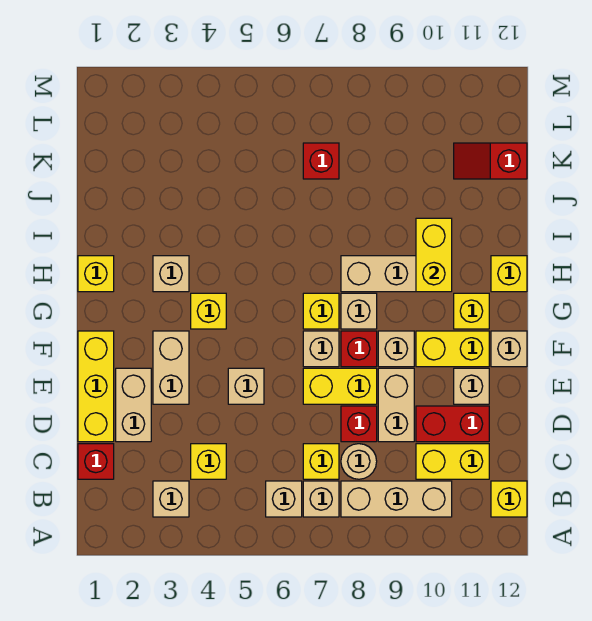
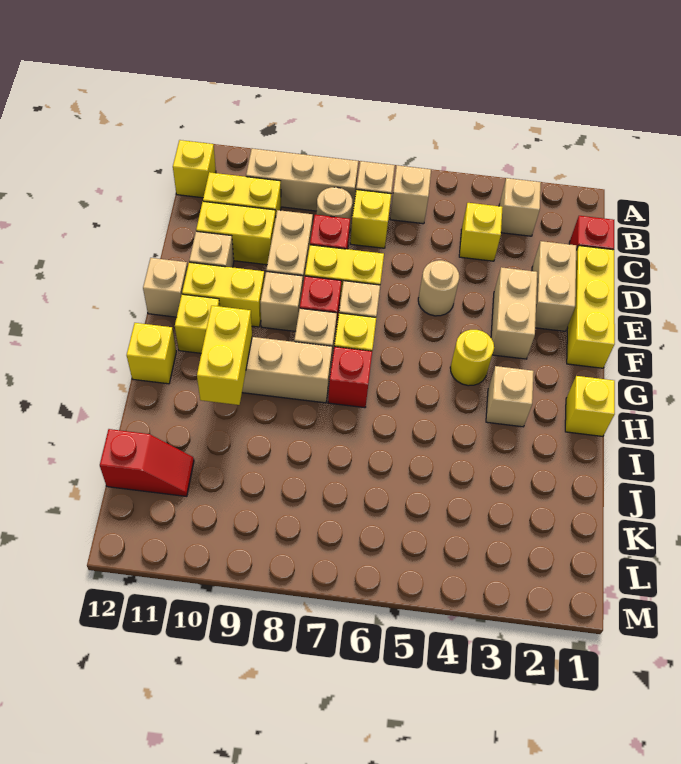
red 1x2 brick [416,406,489,442] -> yellow 1x2 brick [196,201,276,265]
tan 1x1 brick [228,368,264,404] -> tan 1x1 round brick [418,260,459,316]
yellow 1x1 brick [191,293,226,329] -> yellow 1x1 round brick [450,330,494,386]
red 1x1 brick [303,143,339,179] -> red 1x1 brick moved to [328,347,372,408]

